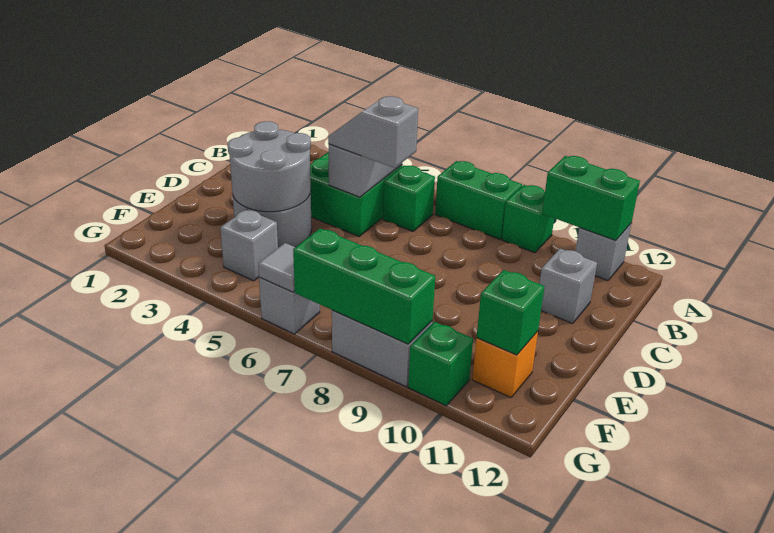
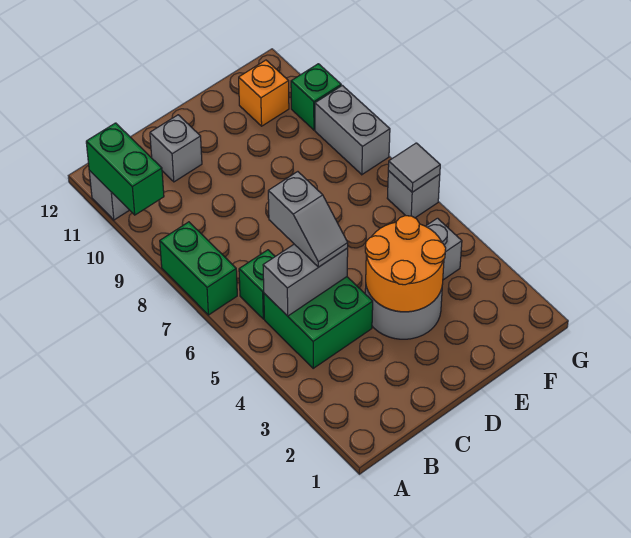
green 1x1 brick [502,185,554,253] -> none
grey 2x2 round brick [228,121,311,212] -> orange 2x2 round brick [365,216,446,312]
green 1x1 brick [477,270,545,355] -> none
green 1x3 brick [293,228,435,344] -> none

